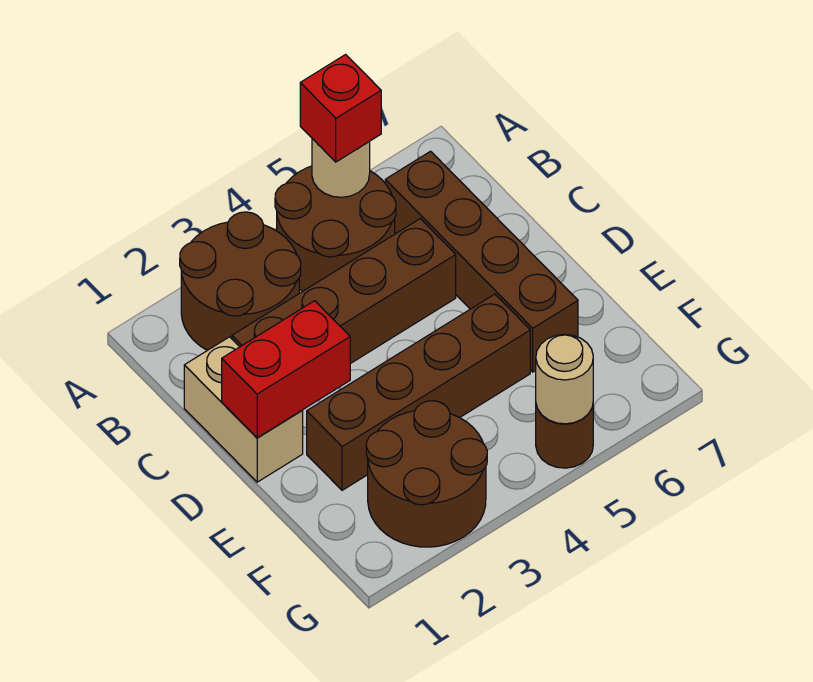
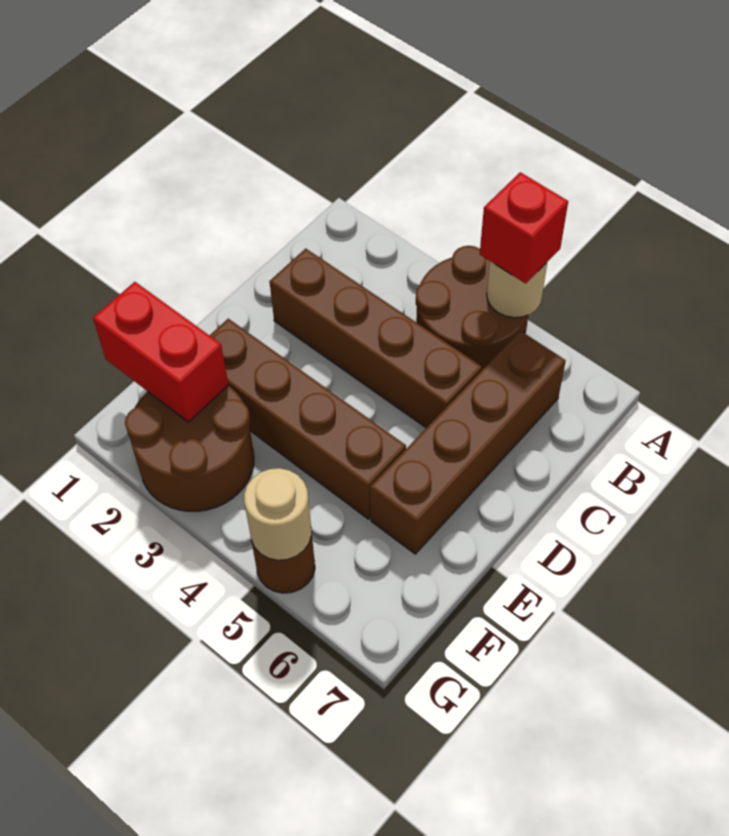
brown 2x2 round brick [180,212,301,350] -> none
tan 1x2 brick [184,337,303,482] -> none
red 1x2 brick [222,301,350,438] -> red 1x2 brick moved to [93,282,228,422]

